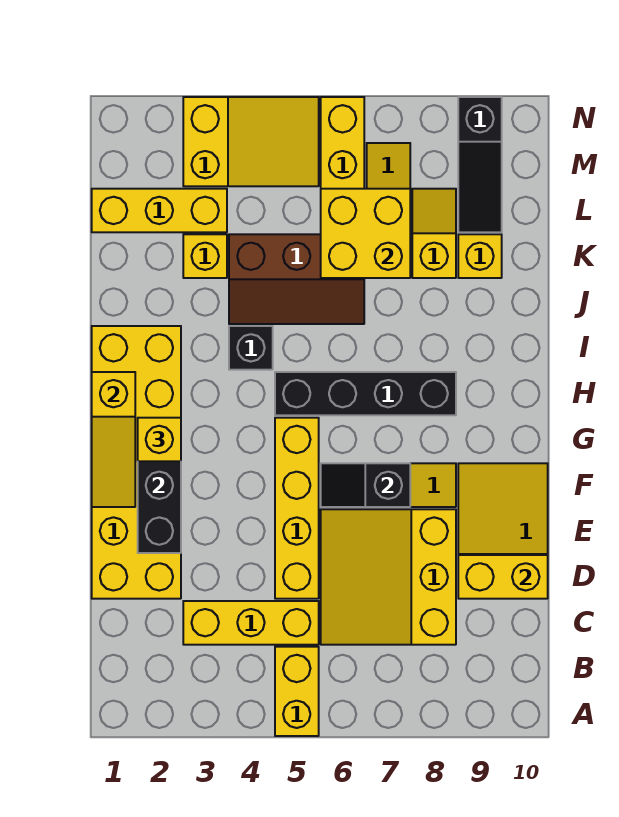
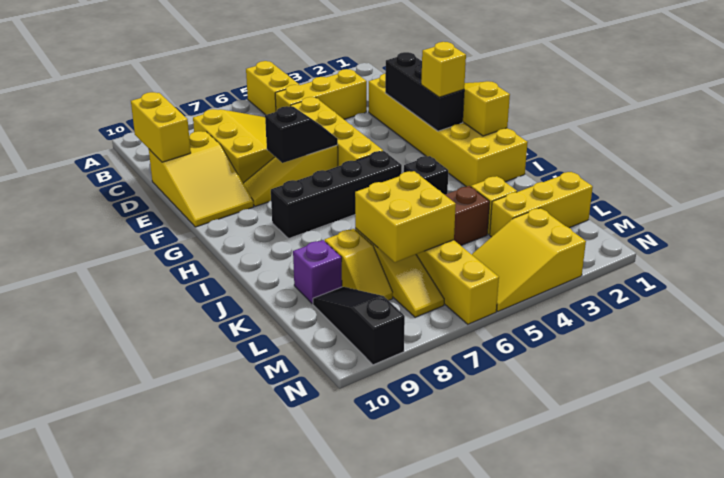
yellow 1x2 brick [458,555,548,599] -> yellow 1x2 brick turned to [131,92,191,162]
yellow 1x1 brick [458,234,502,278] -> purple 1x1 brick [293,240,342,304]

